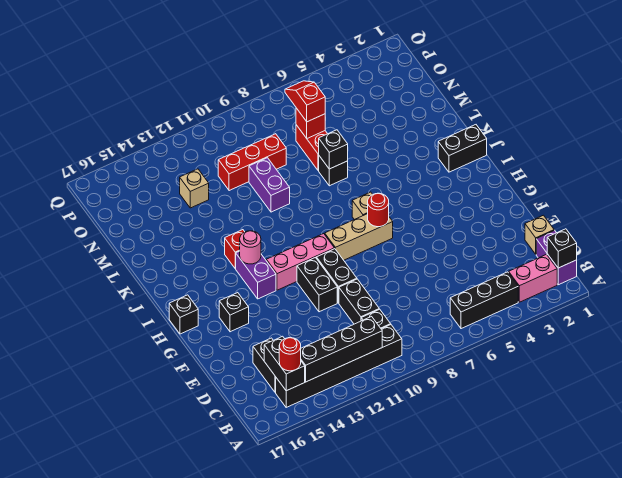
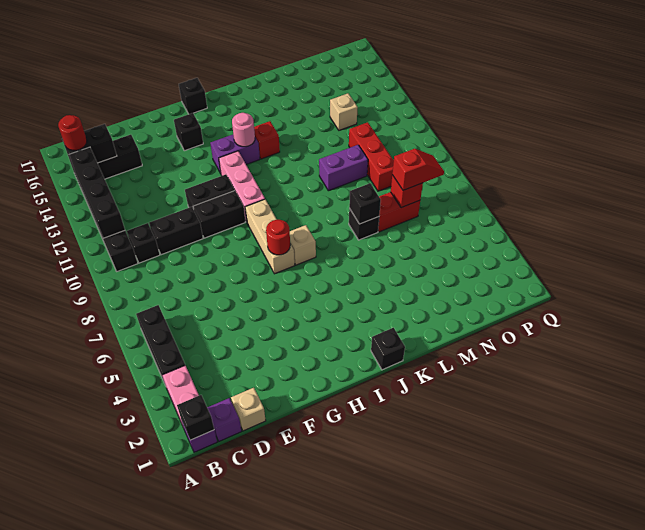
black 1x2 brick [438,125,487,172] -> black 1x1 brick [371,328,405,370]

